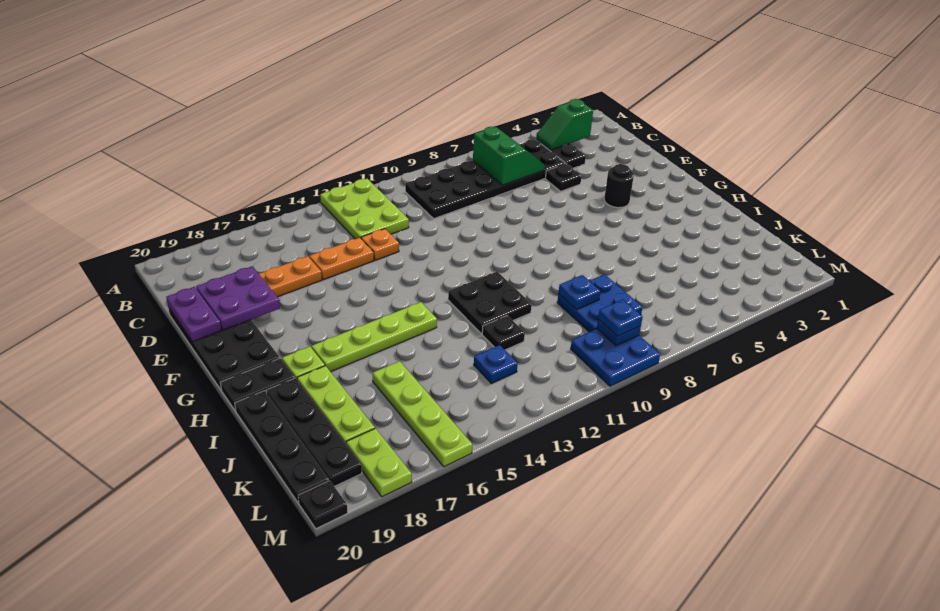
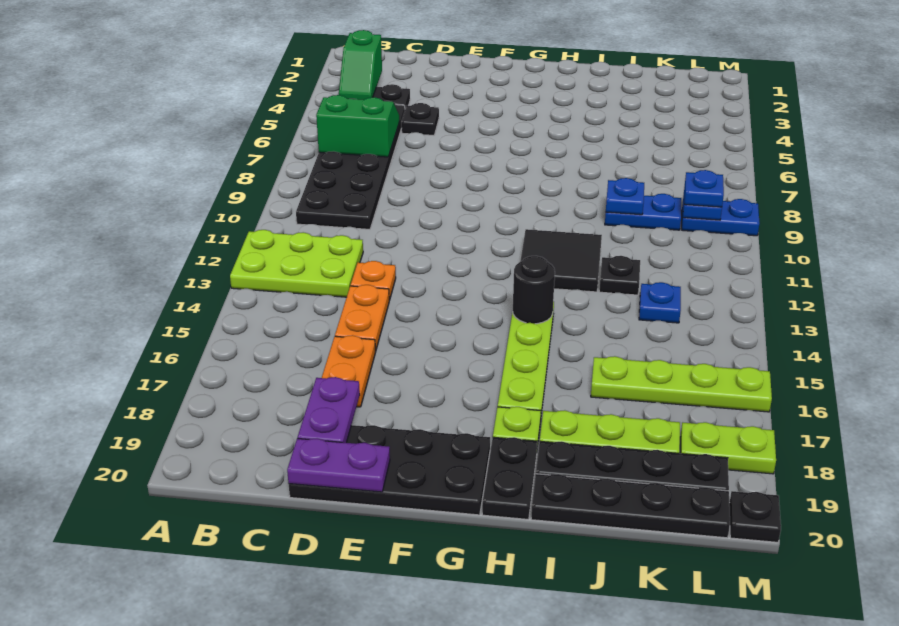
purple 2x2 plate [196,266,280,330] -> purple 1x2 plate [298,377,360,443]
black 1x1 round brick [604,164,634,208] -> black 1x1 round brick moved to [513,256,555,324]
black 2x2 plate [448,272,532,334] -> black 2x2 tile [520,229,602,292]
blue 2x2 plate [557,274,643,332] -> blue 1x2 plate [605,194,681,230]
blue 2x2 plate [571,329,660,386] -> blue 1x2 plate [682,199,759,236]

